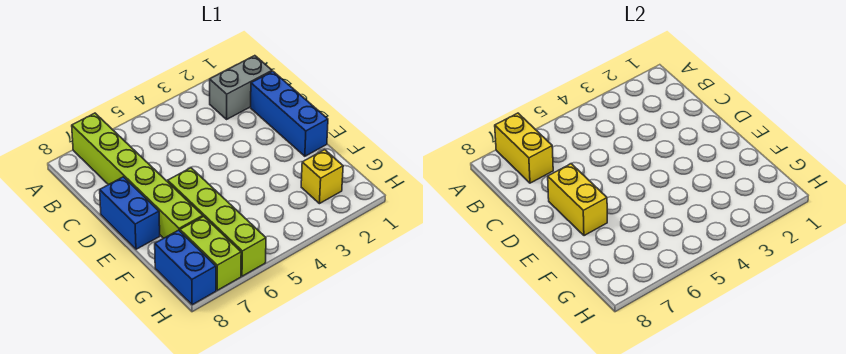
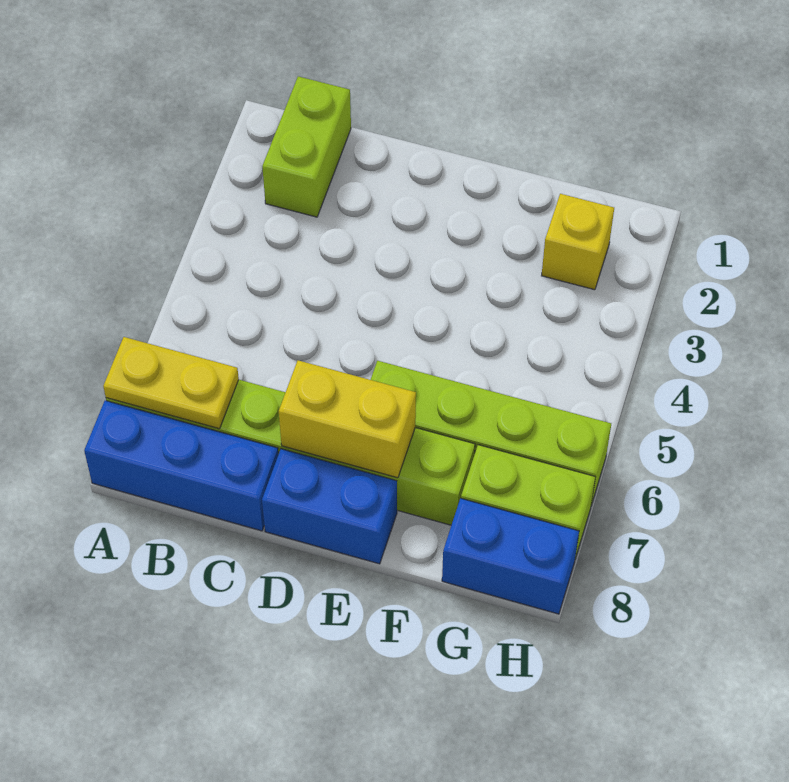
yellow 1x2 brick [495,113,553,183] -> yellow 1x2 plate [103,337,239,429]
grey 1x2 brick [210,56,272,119] -> lime 1x2 brick [262,76,351,217]
blue 1x3 brick [251,71,328,156] -> blue 1x3 brick moved to [84,401,278,531]

